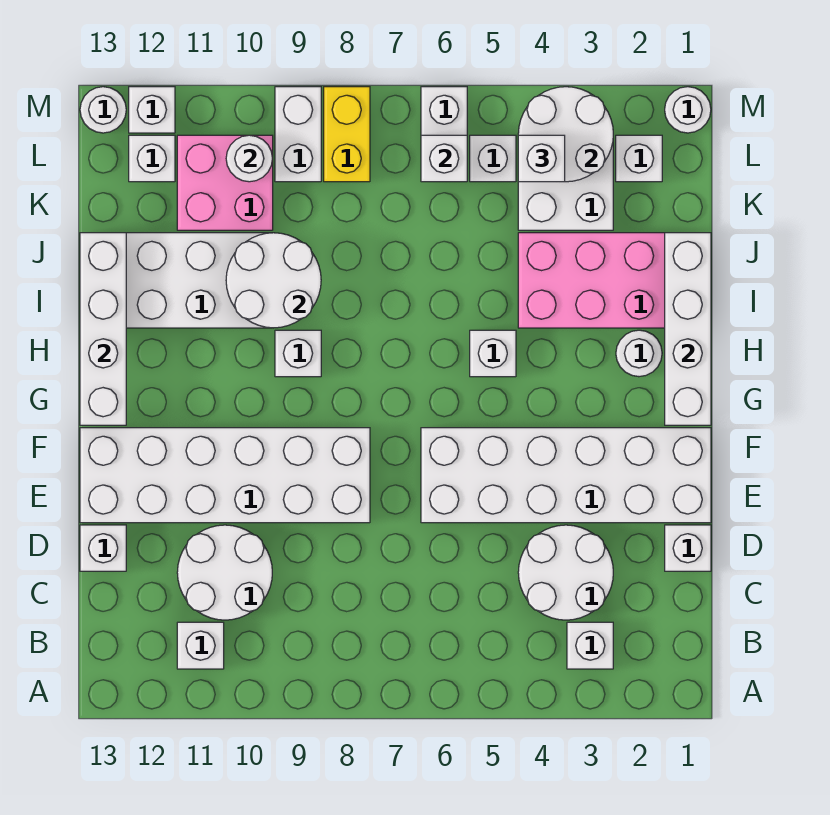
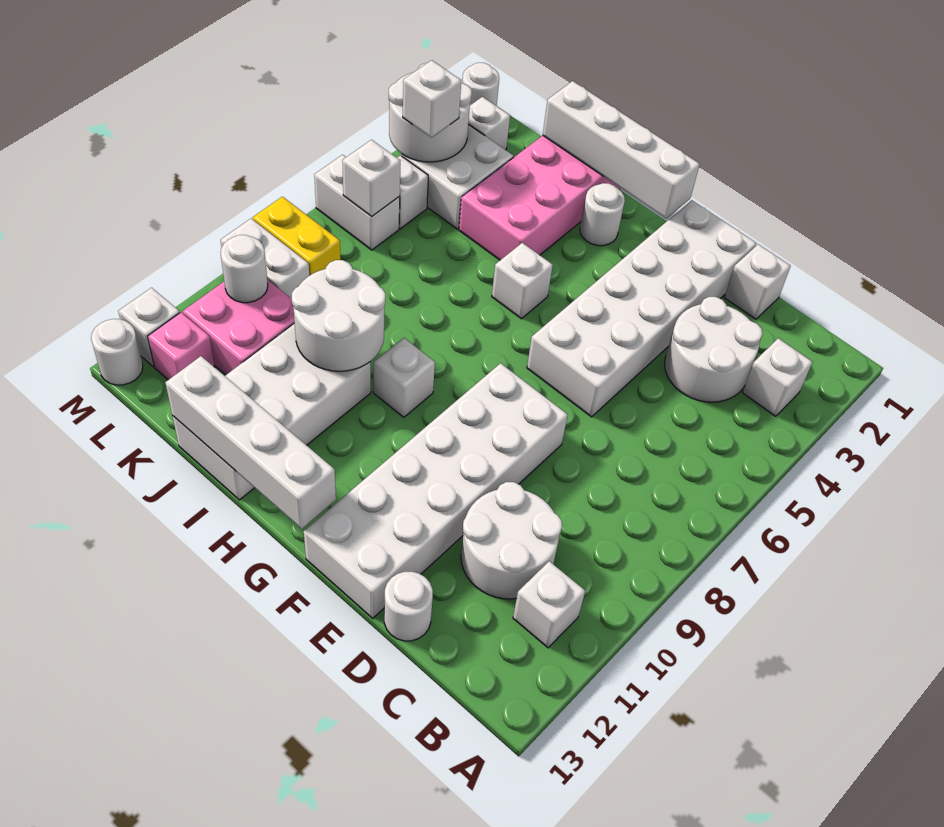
white 1x1 brick [80,525,126,571] -> white 1x1 round brick [384,572,433,641]
white 1x1 brick [129,135,175,182] -> pink 1x1 brick [148,312,214,380]

